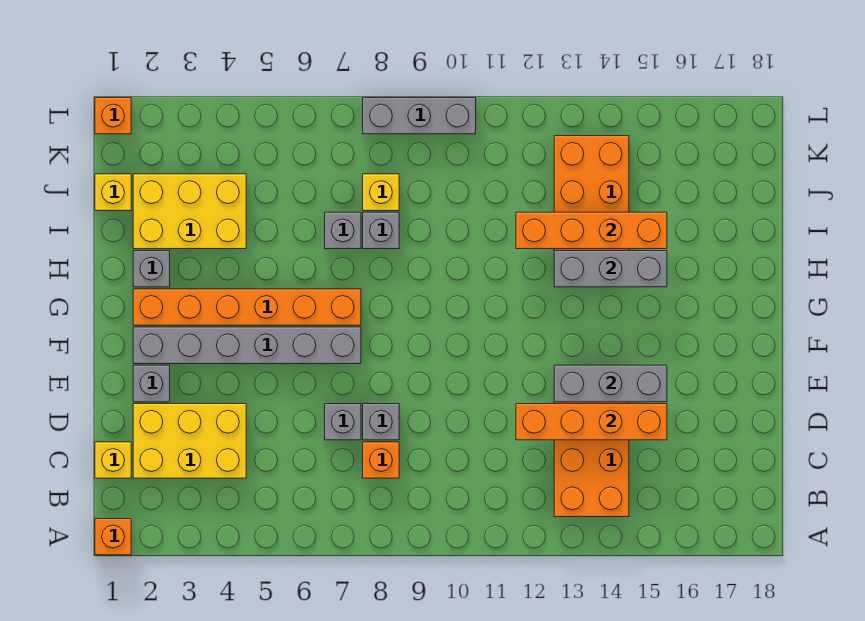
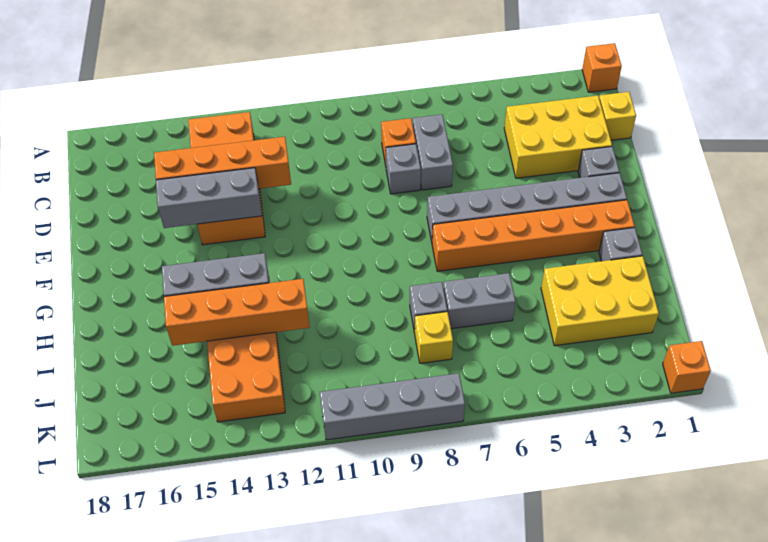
grey 1x1 brick [325,404,361,440] -> grey 1x2 brick [413,114,453,190]
grey 1x1 brick [325,212,361,249] -> grey 1x2 brick [443,273,515,329]
yellow 1x1 brick [95,174,131,211] -> none
grey 1x3 brick [363,98,476,134] -> grey 1x4 brick [320,373,465,440]

